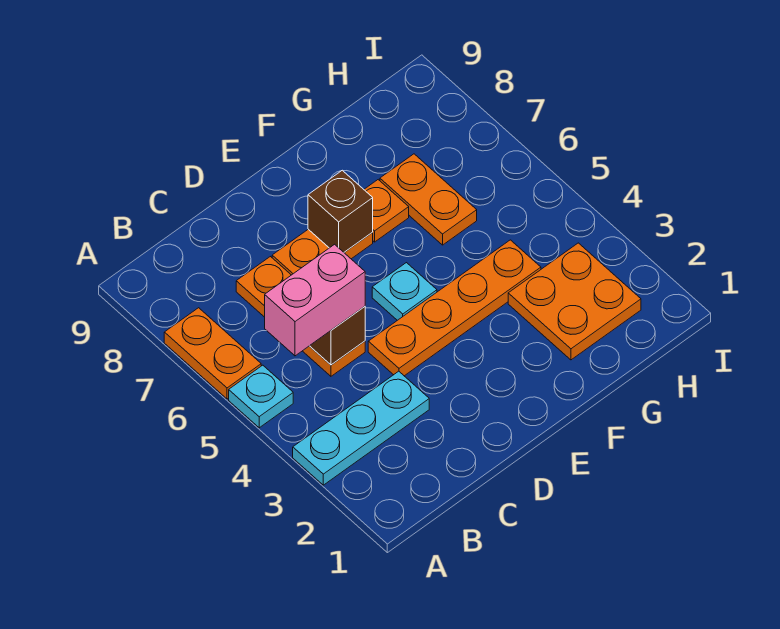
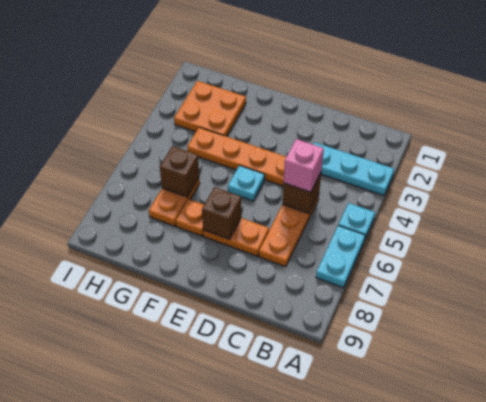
orange 1x2 plate [164,308,261,399] -> cyan 1x2 plate [316,226,365,288]
pink 1x2 brick [265,244,365,356] -> pink 1x1 brick [284,139,324,192]
none -> brown 1x1 brick [160,146,199,197]

